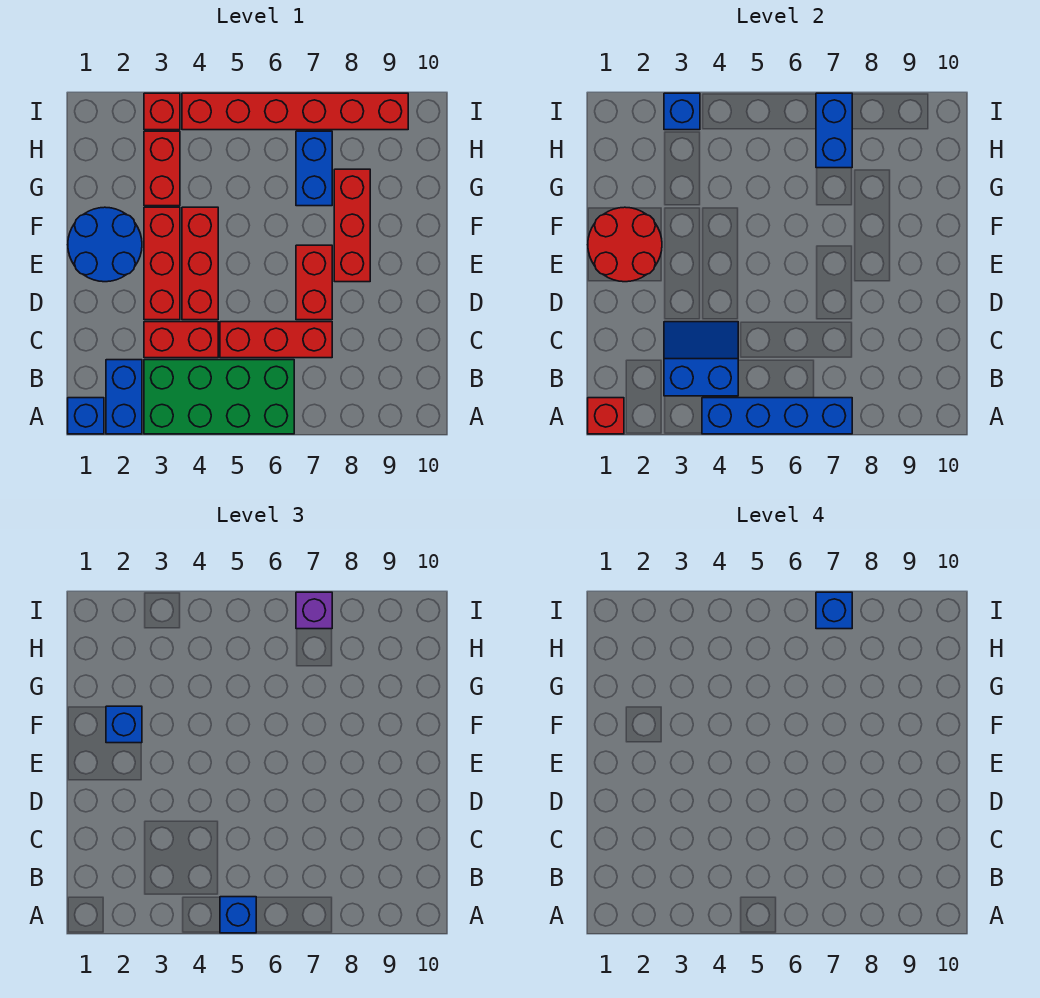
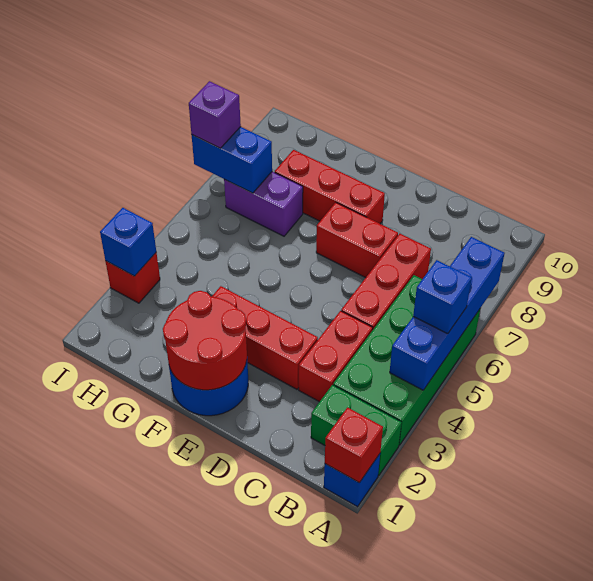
blue 1x2 brick [106,360,142,434] -> green 1x2 brick [311,385,402,476]
blue 2x2 slope [664,322,738,396] -> none
red 1x3 brick [182,207,218,320] -> none
blue 1x1 brick [106,706,142,743] -> none
red 1x2 brick [144,131,180,206] -> none
blue 1x2 brick [296,131,332,206] -> purple 1x2 brick [224,172,303,236]
red 1x6 brick [182,93,408,130] -> none
blue 1x1 brick [816,592,852,629] -> none

